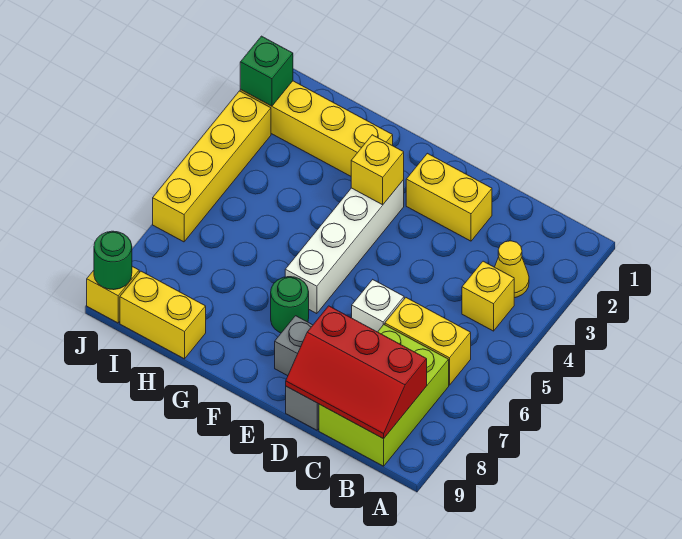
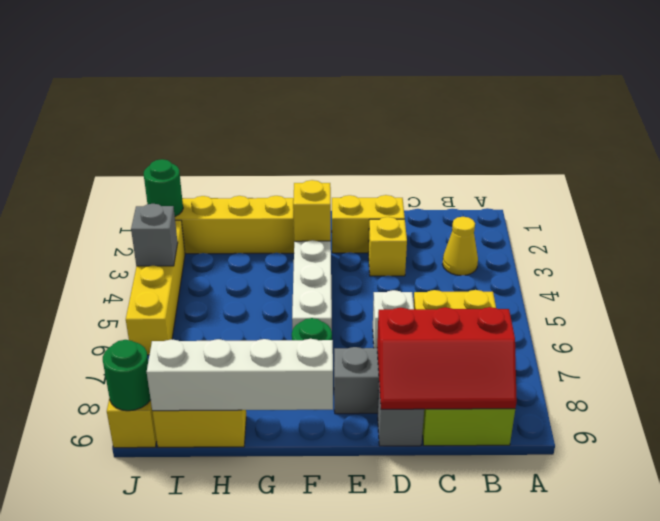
yellow 1x1 brick [462,261,514,331] -> yellow 1x1 brick moved to [368,217,407,276]
none -> white 1x4 brick [147,339,333,411]
green 1x1 brick [240,36,293,106] -> green 1x1 round brick [144,159,183,216]
none -> grey 1x1 brick [131,204,178,266]

